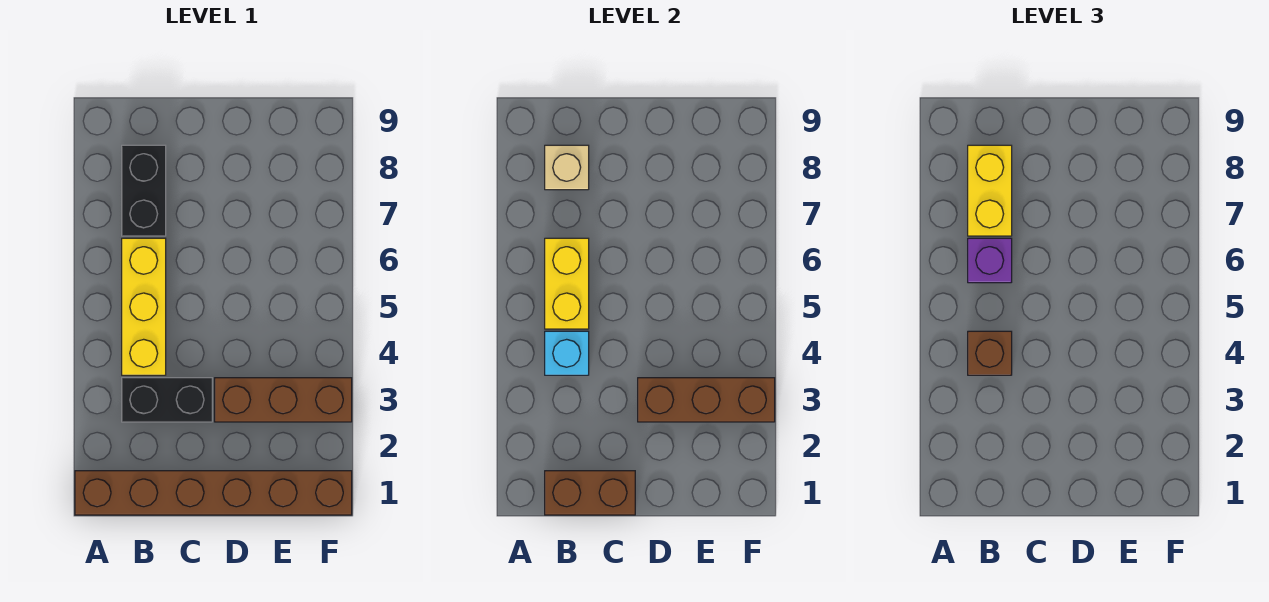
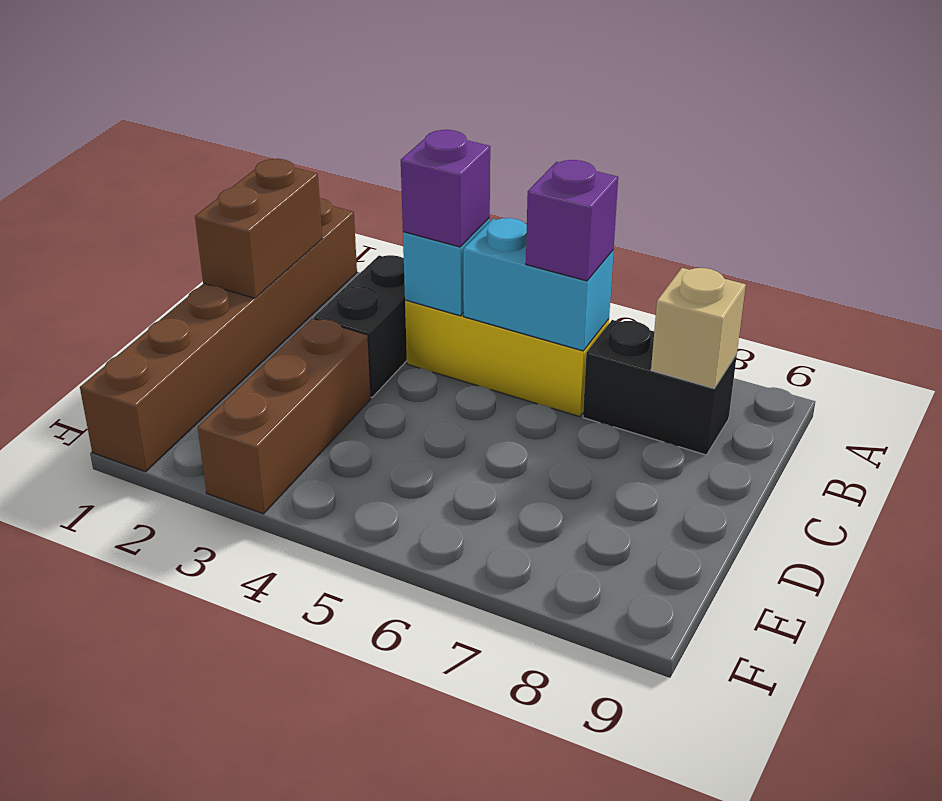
brown 1x1 brick [968,331,1012,375] -> purple 1x1 brick [401,130,490,247]
yellow 1x2 brick [545,238,589,329] -> cyan 1x2 brick [463,218,614,351]
yellow 1x2 brick [968,145,1012,236] -> none
brown 1x3 brick [638,378,775,422] -> none

